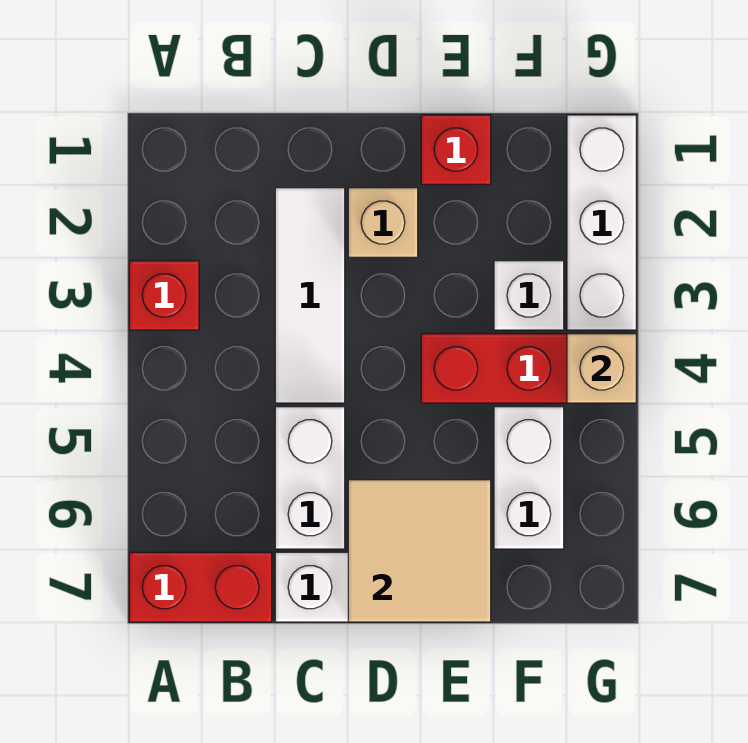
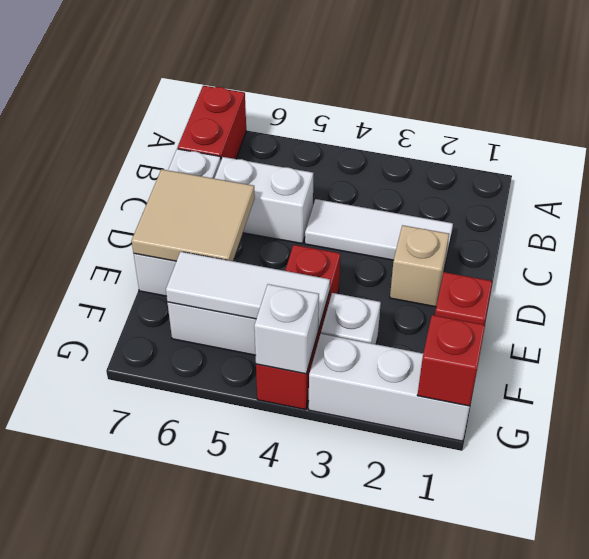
red 1x1 brick [129,261,199,330] -> red 1x1 brick moved to [417,315,485,406]
none -> white 1x3 tile [166,252,330,331]
tan 1x1 brick [567,334,636,403] -> white 1x1 brick [254,284,319,374]

